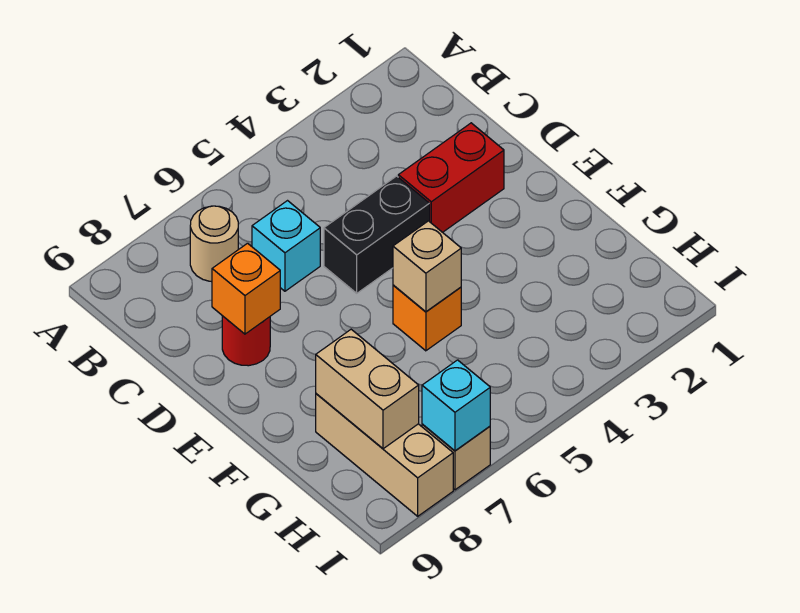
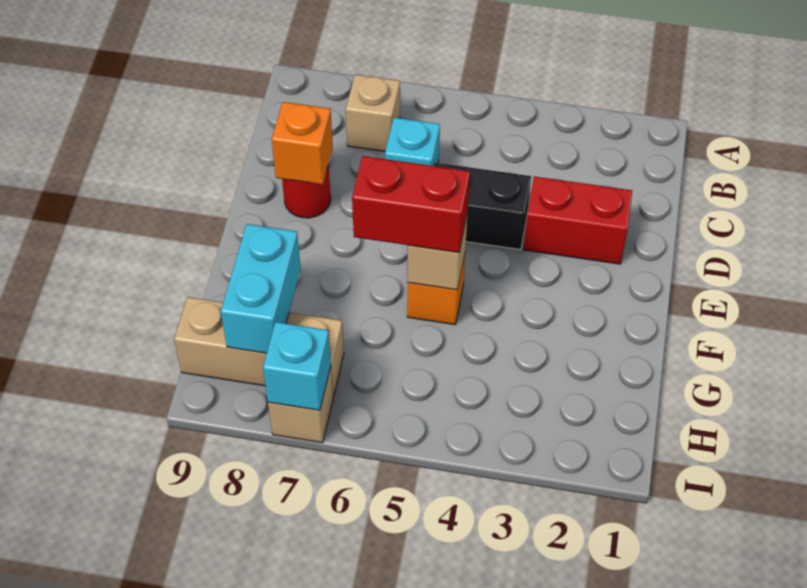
tan 1x1 round brick [190,206,238,282] -> tan 1x1 brick [346,75,400,151]
none -> red 1x2 brick [352,156,470,253]
tan 1x3 brick [316,394,453,516] -> tan 1x3 brick turned to [174,297,344,397]
tan 1x2 brick [316,329,419,449] -> cyan 1x2 brick [221,224,301,353]

